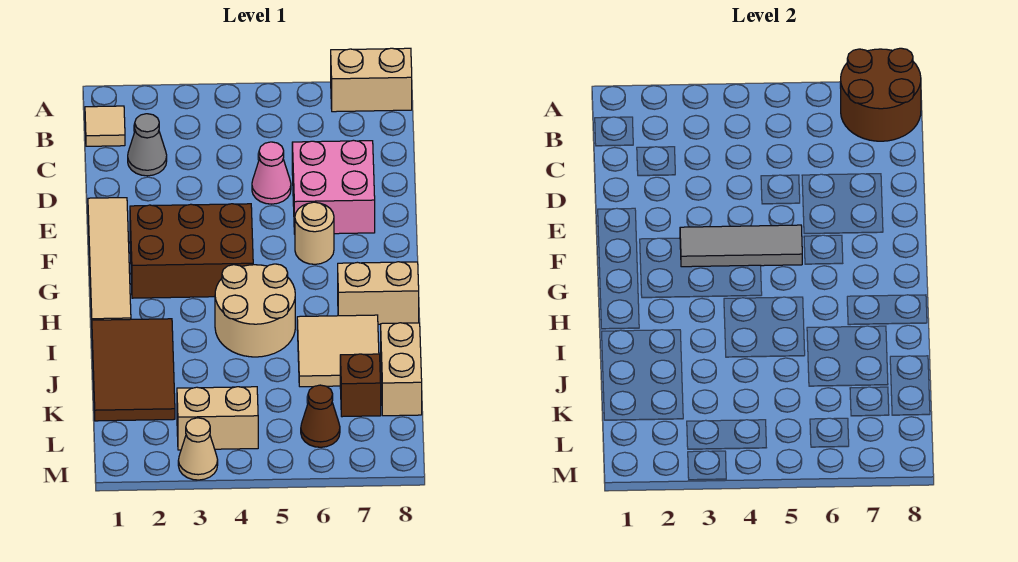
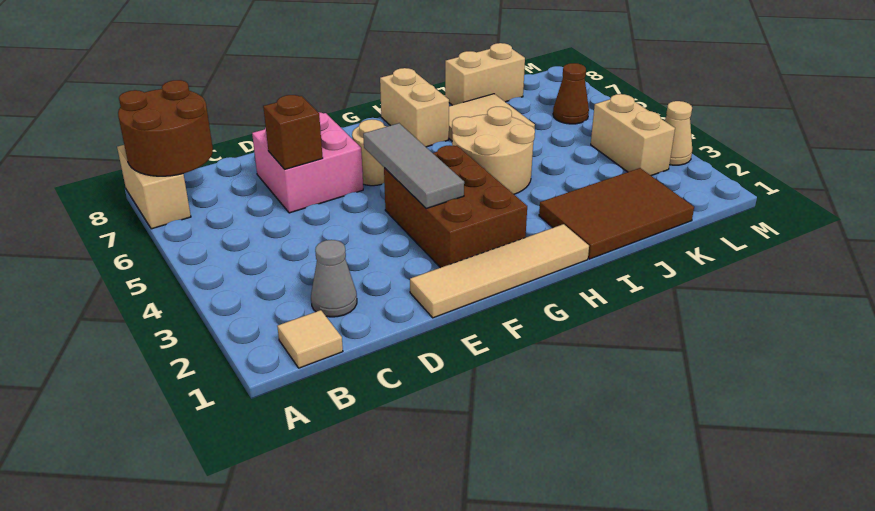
pink 1x1 cone [252,142,291,204] -> none
brown 1x1 brick [340,354,381,417] -> brown 1x1 brick moved to [263,95,323,169]

